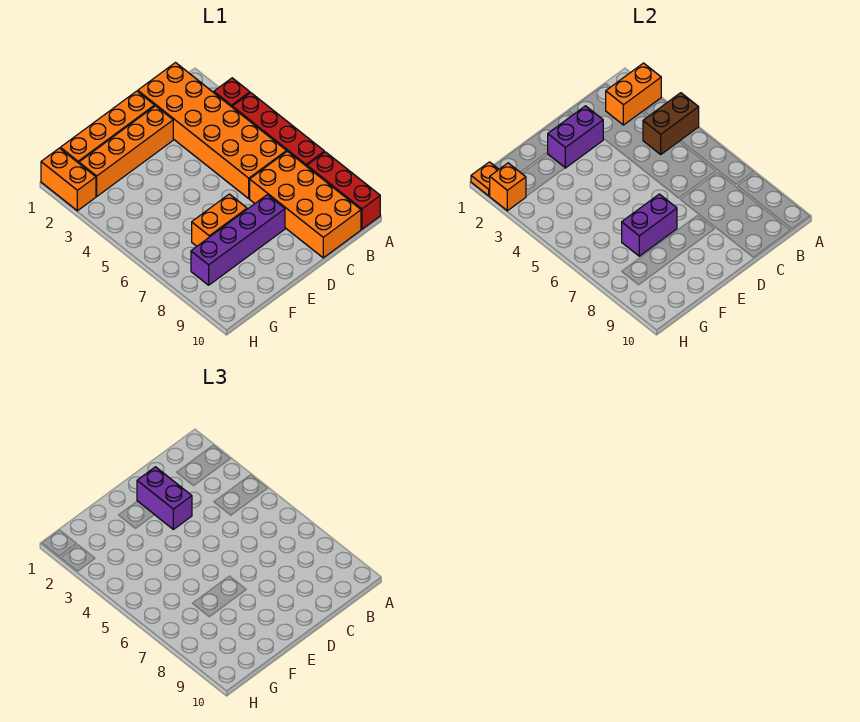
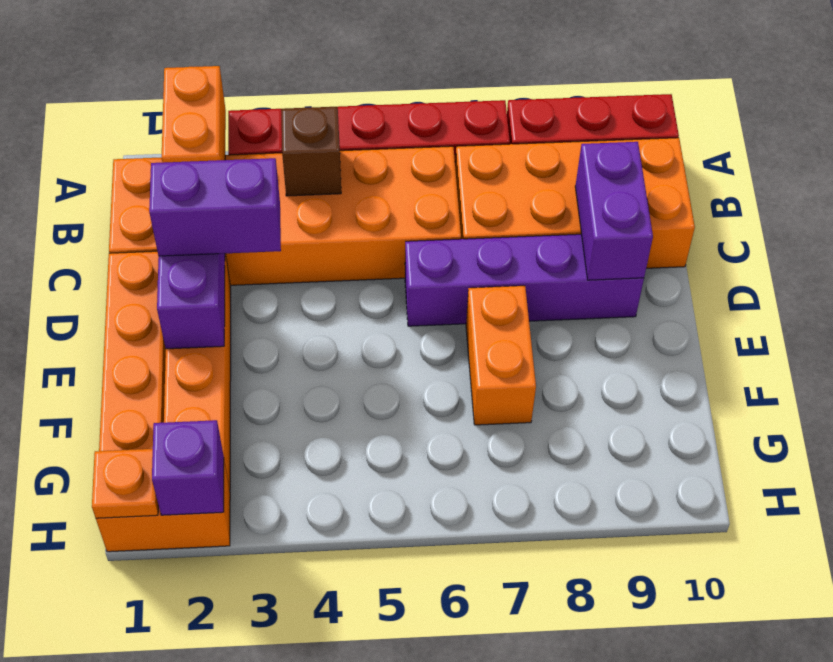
brown 1x2 brick [643,93,699,154] -> brown 1x1 brick [281,107,341,196]
purple 1x4 brick [191,195,285,285] -> purple 1x4 brick turned to [405,234,644,326]
purple 1x2 brick [622,194,677,256] -> purple 1x2 brick moved to [575,142,653,280]
orange 1x1 brick [490,163,526,211] -> purple 1x1 brick [152,420,224,515]

